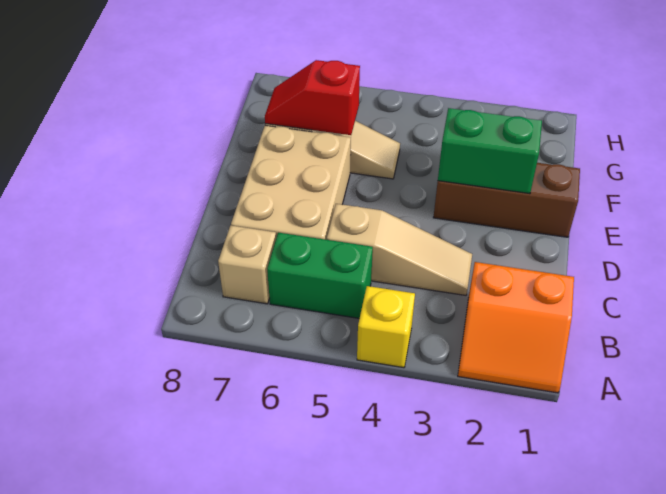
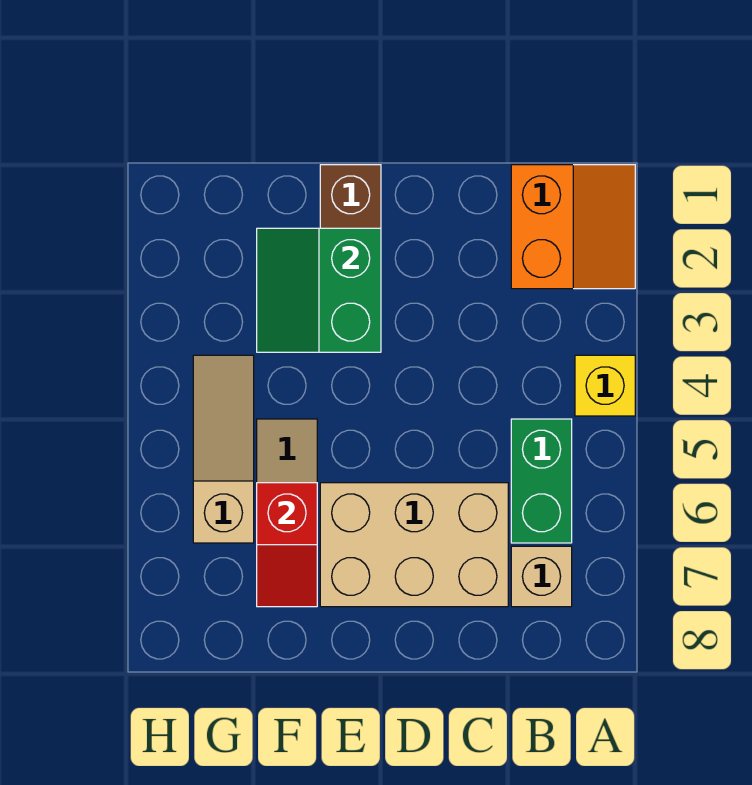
tan 1x3 slope [327,204,472,295] -> tan 1x3 slope moved to [193,355,254,543]

